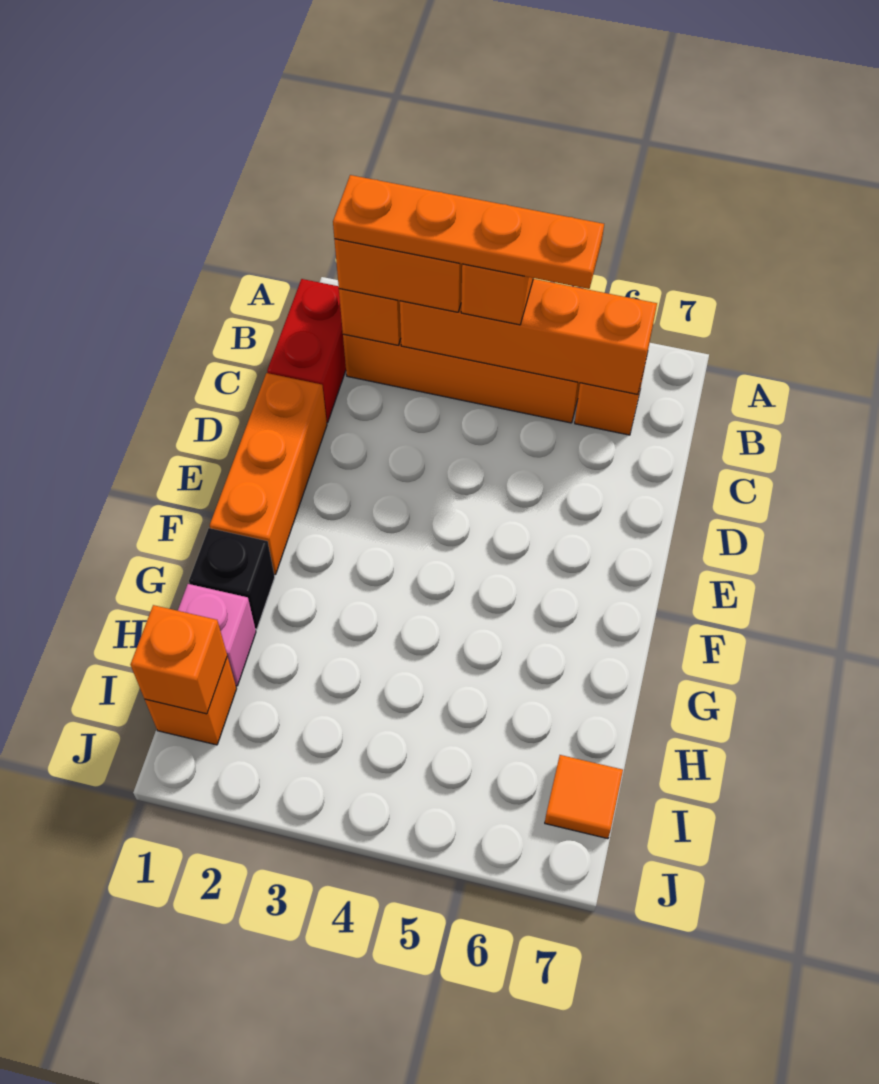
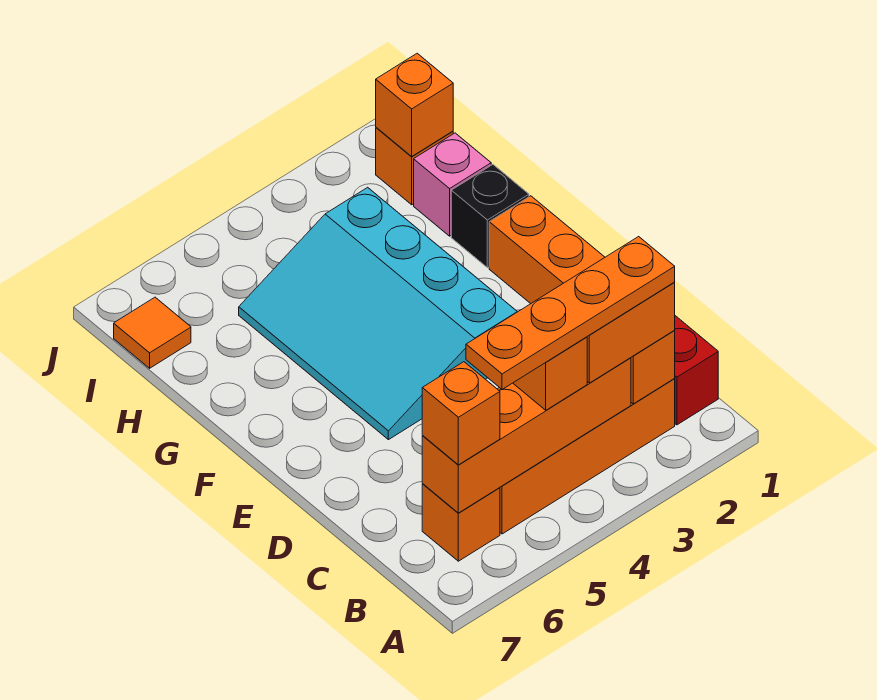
none -> orange 1x1 brick [422,362,500,465]
none -> cyan 3x4 slope [239,187,517,440]

